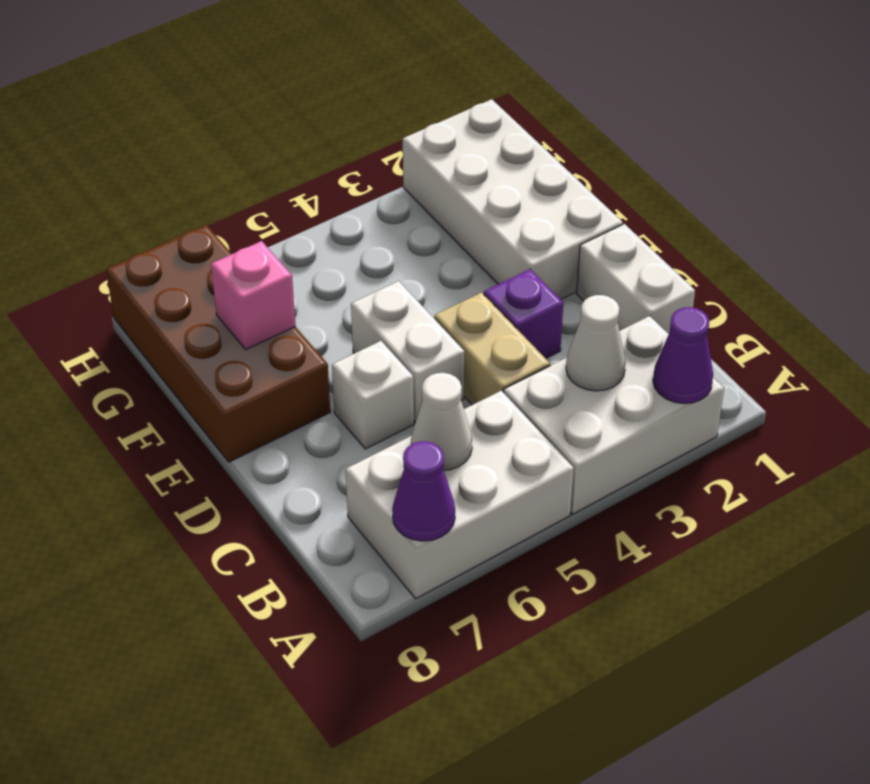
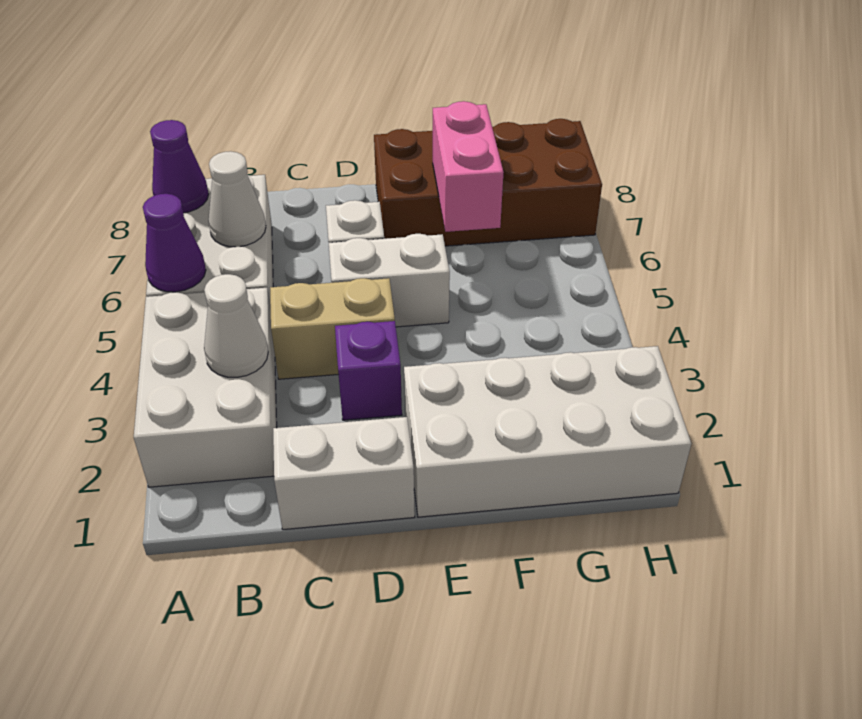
purple 1x1 cone [653,307,713,404] -> purple 1x1 cone moved to [143,194,206,292]
pink 1x1 brick [211,241,296,349] -> pink 1x2 brick [433,101,504,232]

